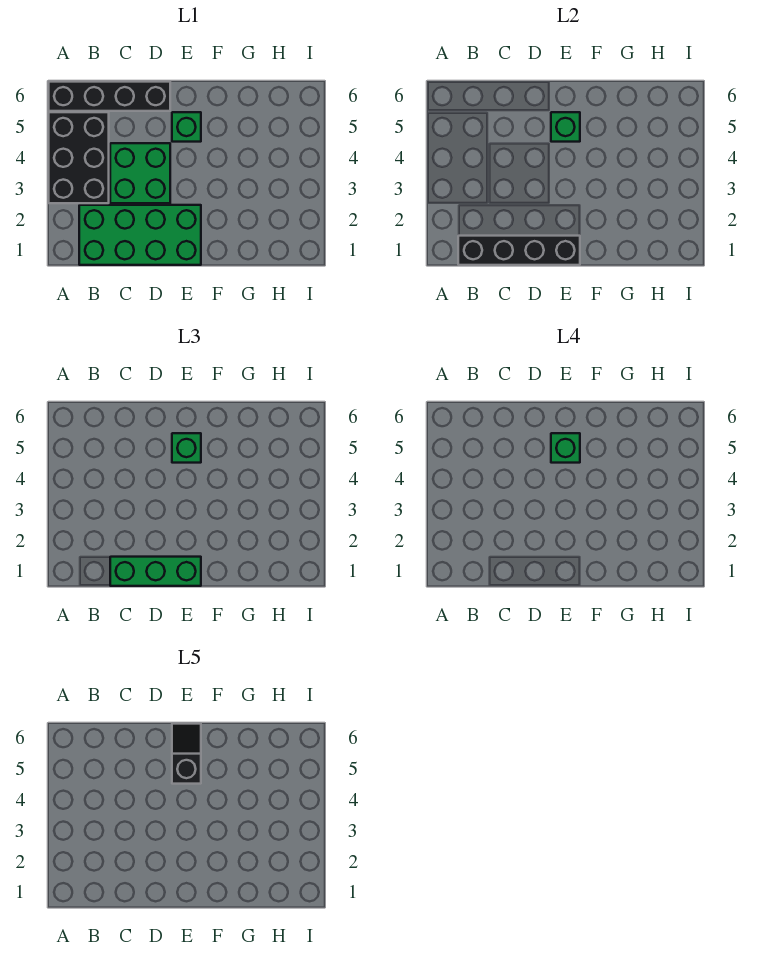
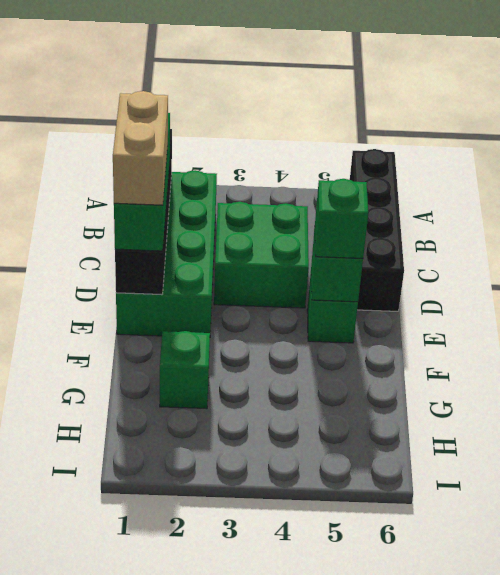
black 2x3 brick [49,112,109,203] -> none
none -> tan 1x2 brick [113,91,168,205]
green 1x1 brick [551,433,580,463] -> green 1x1 brick moved to [160,331,210,409]
black 1x2 slope [172,724,201,784] -> none

